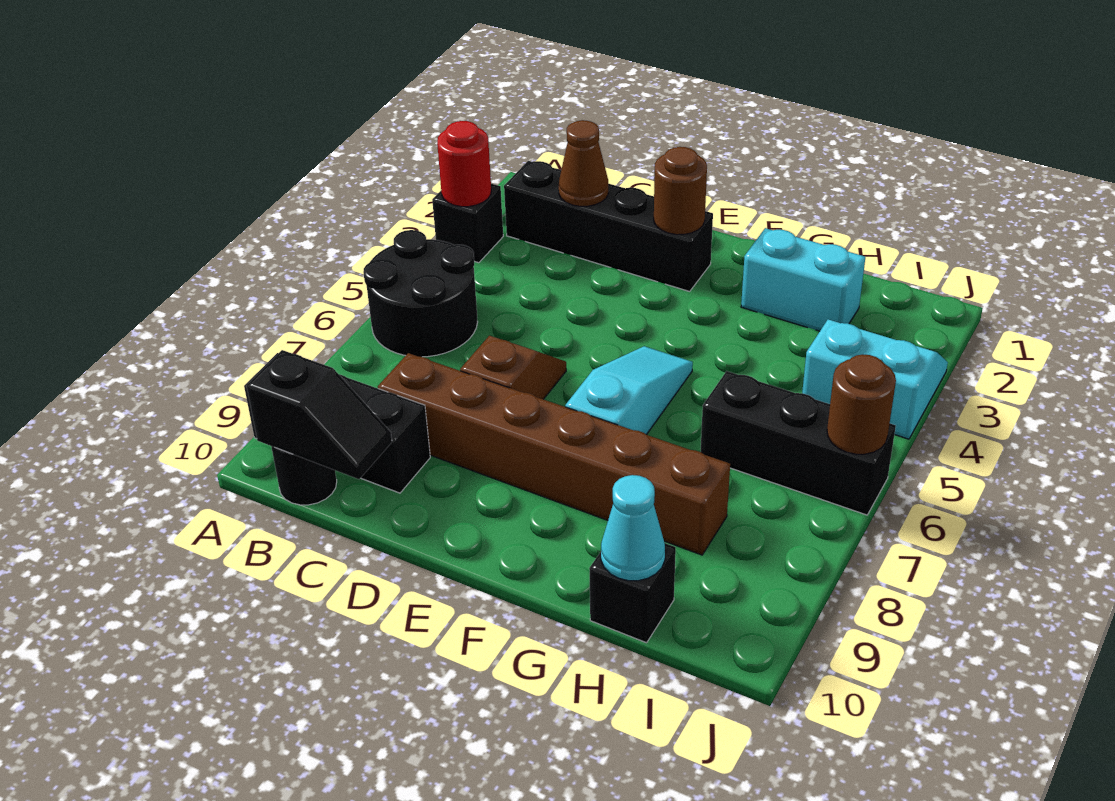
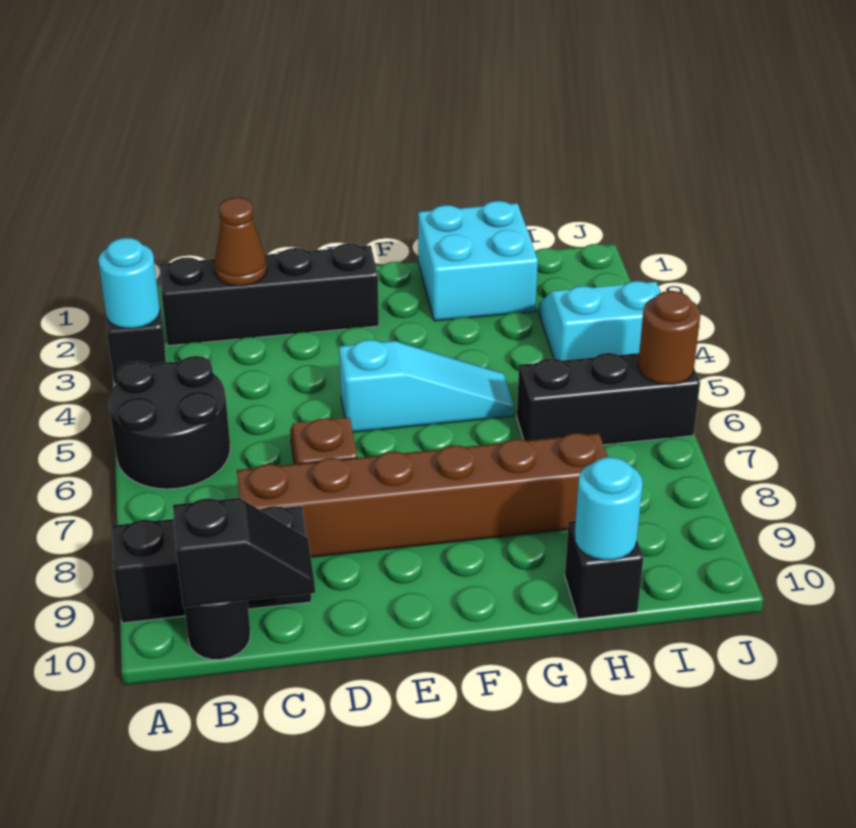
red 1x1 round brick [437,121,491,207] -> cyan 1x1 round brick [98,238,160,328]
brown 1x1 round brick [654,147,707,235] -> none
cyan 1x3 slope [565,346,693,435] -> cyan 1x3 slope turned to [339,340,514,432]
cyan 1x2 brick [741,228,865,331] -> cyan 2x2 brick [418,201,538,321]
cyan 1x1 cone [601,475,665,581] -> cyan 1x1 round brick [575,457,643,560]

